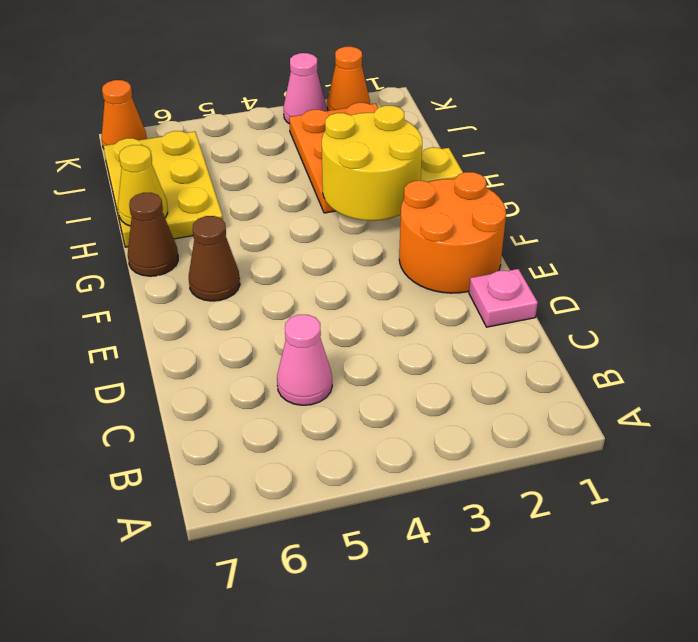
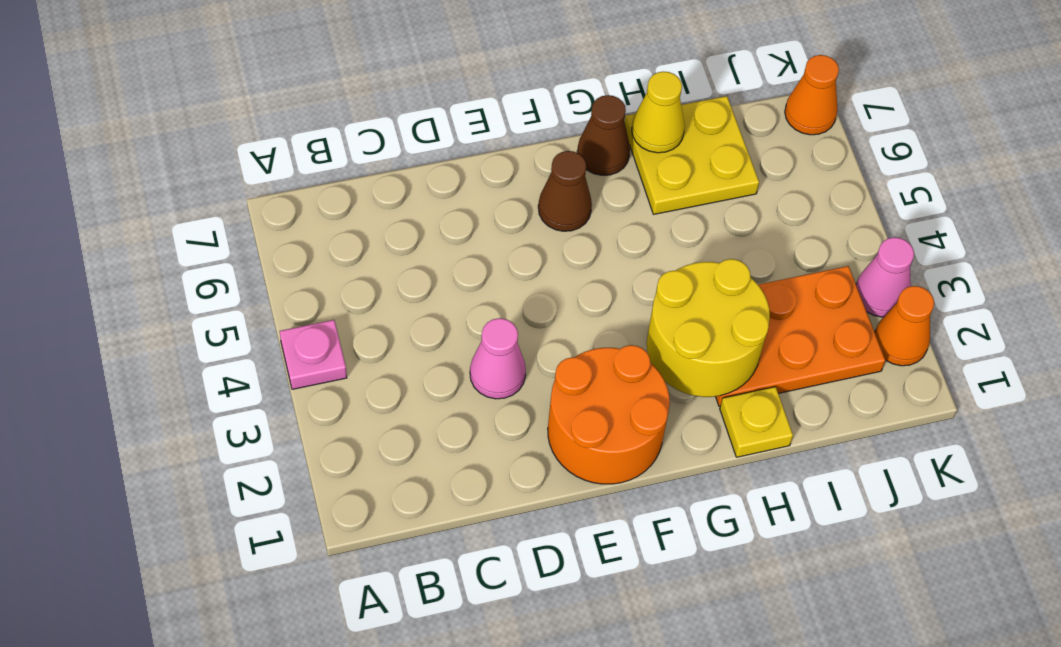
pink 1x1 cone [277,315,332,405] -> pink 1x1 cone moved to [470,318,526,399]
pink 1x1 plate [469,269,538,327] -> pink 1x1 plate moved to [280,320,347,389]
yellow 2x3 plate [104,131,223,247] -> yellow 2x2 plate [625,96,759,214]

